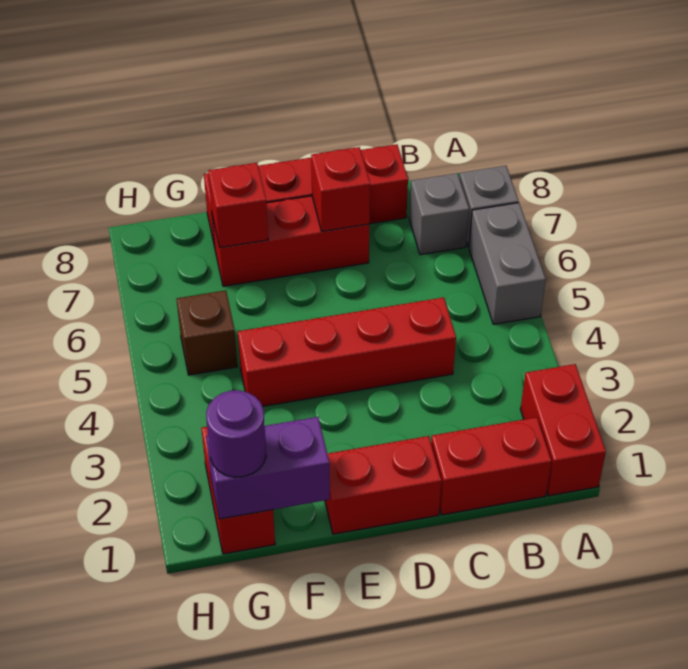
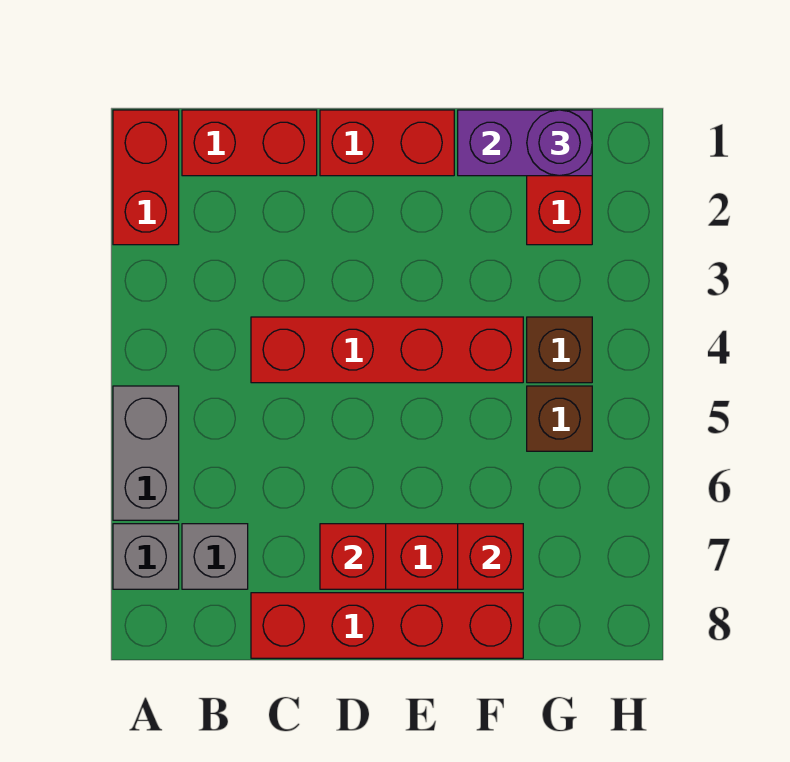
none -> brown 1x1 brick [527,317,592,383]

